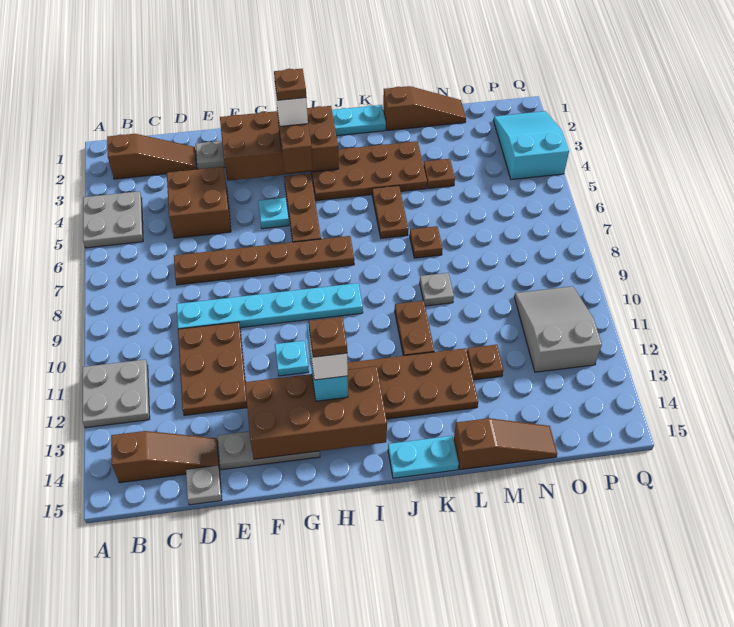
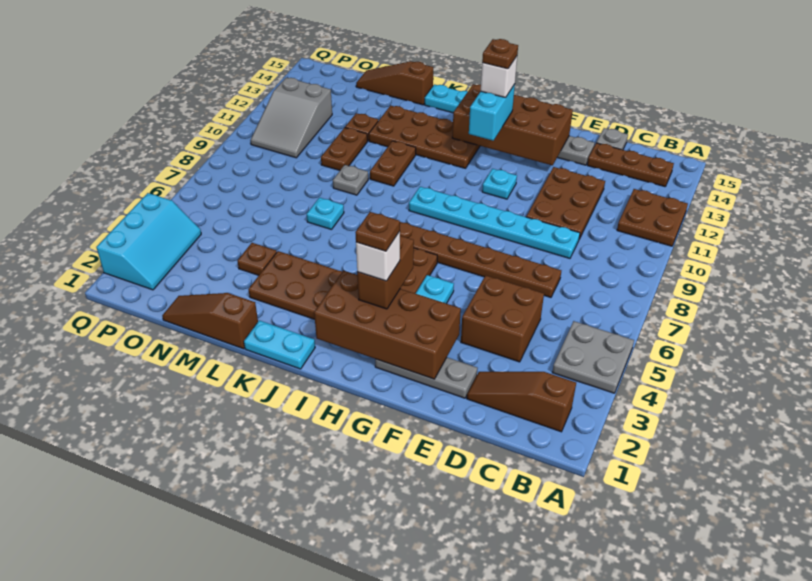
grey 2x2 plate [82,360,150,428] -> brown 2x2 plate [617,189,688,246]
brown 1x3 slope [111,431,219,483] -> brown 1x3 plate [587,143,674,187]
brown 1x2 plate [372,186,408,238] -> brown 1x2 plate moved to [321,128,367,170]
brown 1x1 plate [410,226,443,258] -> cyan 1x1 plate [307,198,344,230]
cyan 2x3 slope [494,111,569,180] -> cyan 2x3 slope turned to [96,193,201,290]

